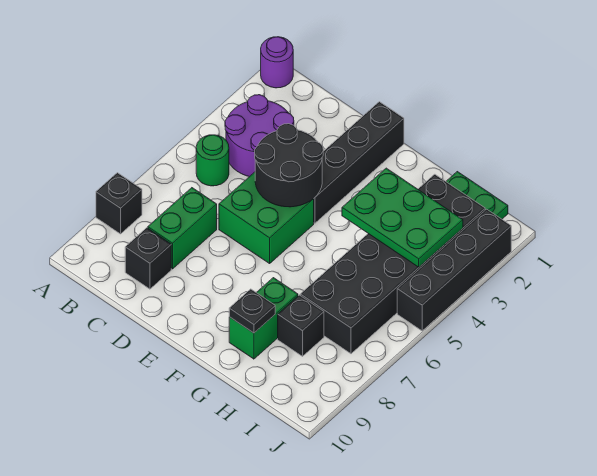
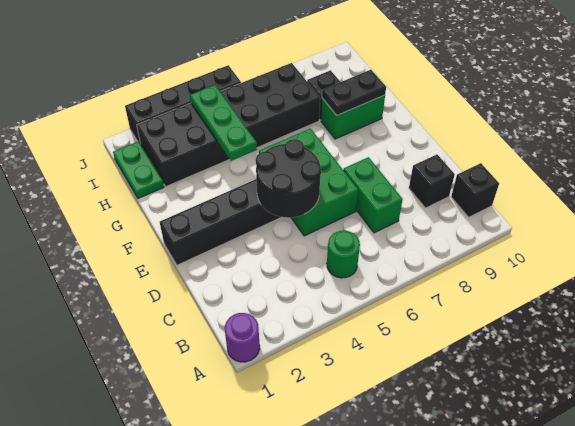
black 1x1 brick [96,173,142,234] -> black 1x1 brick moved to [451,163,499,217]
purple 2x2 round brick [225,95,294,177] -> none
green 1x2 brick [148,188,217,269] -> green 1x2 brick turned to [344,157,403,233]
green 2x2 brick [219,172,314,264] -> green 2x3 brick [259,128,358,236]
green 2x3 plate [342,168,463,267] -> green 1x3 plate [190,85,257,161]
black 1x1 plate [229,289,275,333] -> black 1x2 plate [322,70,386,115]

